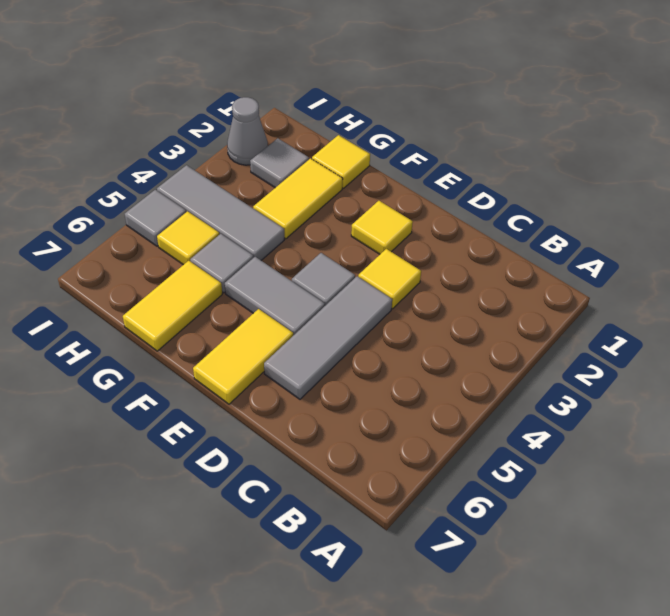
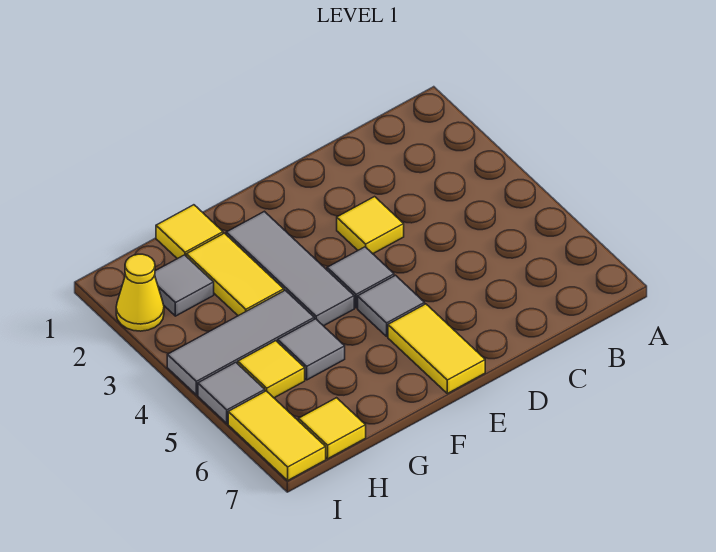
grey 1x3 tile [264,276,392,399] -> grey 1x3 tile moved to [226,211,354,326]
yellow 1x1 tile [351,201,413,254] -> yellow 1x1 tile moved to [299,398,366,459]
grey 1x2 tile [225,257,325,335] -> grey 1x1 tile [358,275,425,336]
yellow 1x2 tile [123,261,222,351] -> yellow 1x2 tile moved to [228,391,326,480]
grey 1x1 cone [227,97,268,165] -> yellow 1x1 cone [116,254,164,331]

